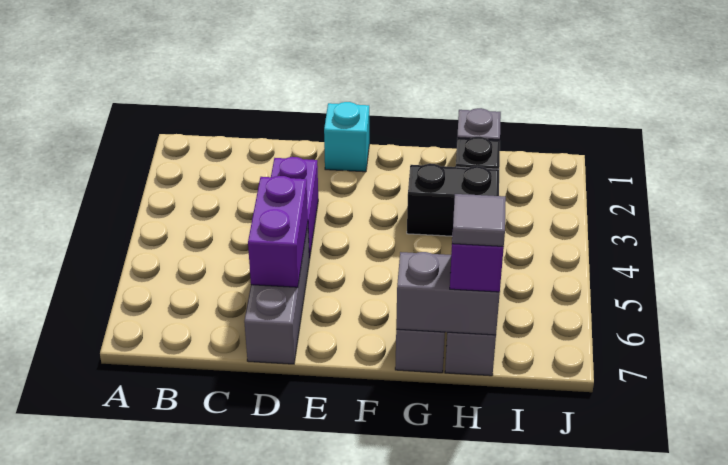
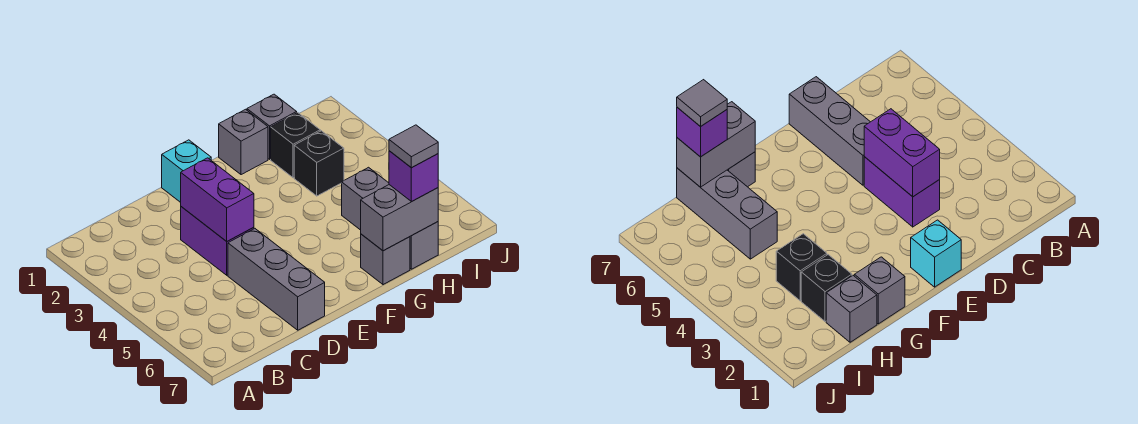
purple 1x2 brick [248,176,308,287] -> purple 1x2 brick moved to [181,158,254,241]
none -> grey 1x1 brick [219,109,268,175]
black 1x2 brick [407,164,499,236] -> black 1x1 brick [294,131,344,196]

